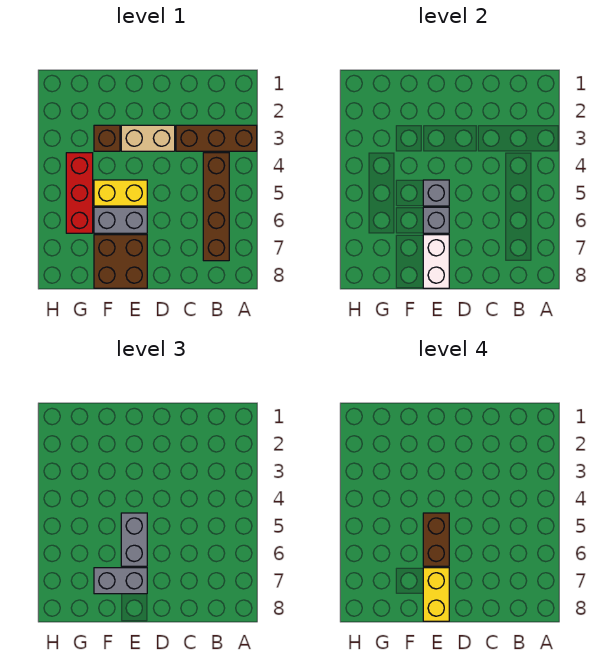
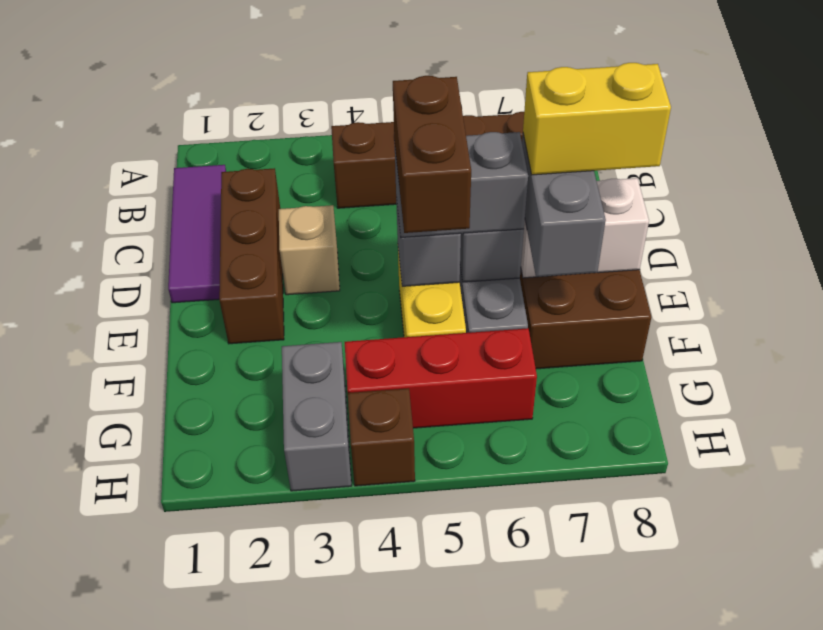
brown 1x3 brick [176,125,257,151] -> brown 1x3 brick moved to [219,168,284,344]
none -> purple 1x3 tile [168,165,226,303]
tan 1x2 brick [121,125,175,151] -> tan 1x1 brick [279,205,340,295]
brown 1x2 brick [423,513,449,566] -> brown 1x2 brick turned to [393,76,471,233]
brown 1x1 brick [94,125,120,151] -> brown 1x1 brick moved to [348,388,415,486]
none -> grey 1x2 brick [282,342,351,491]

